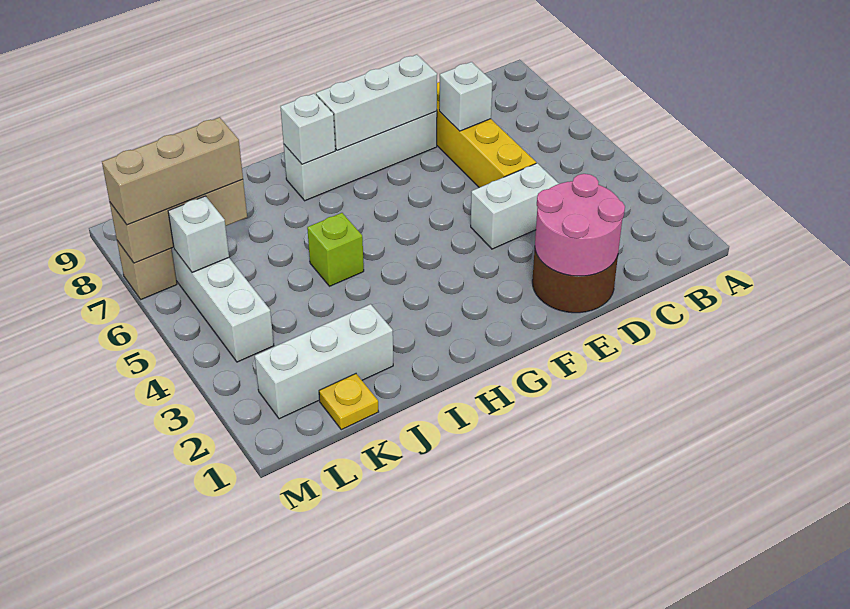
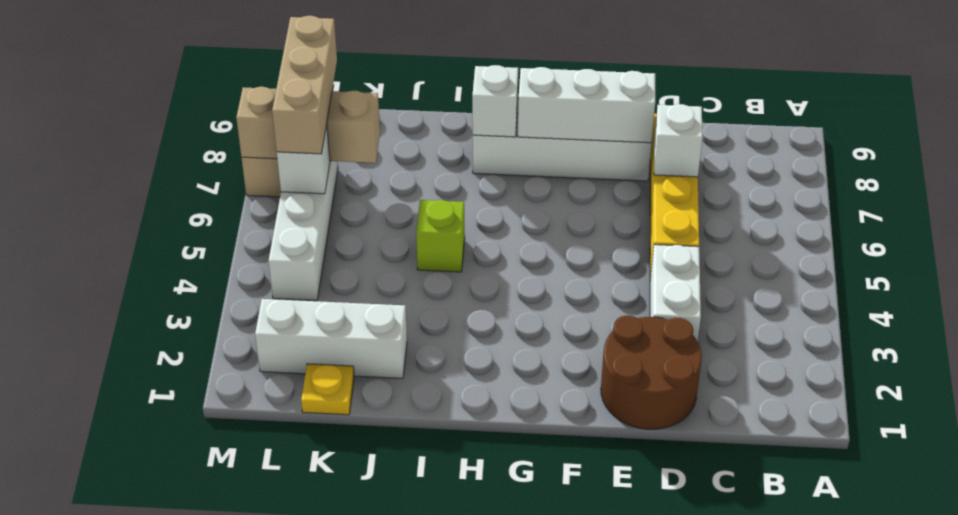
pink 2x2 round brick [535,174,625,276] -> none
white 1x2 brick [471,163,559,249] -> white 1x2 brick turned to [650,245,701,341]
tan 1x3 brick [102,117,243,225] -> tan 1x3 brick turned to [272,16,337,154]

